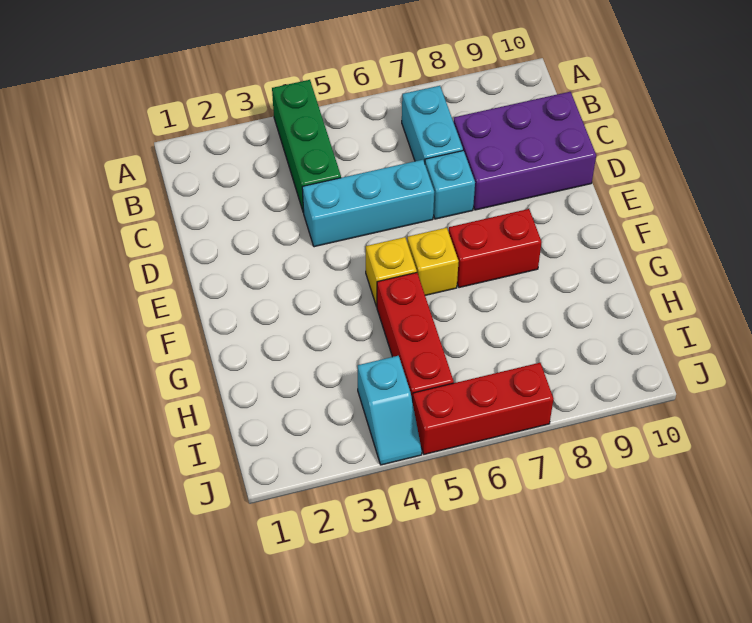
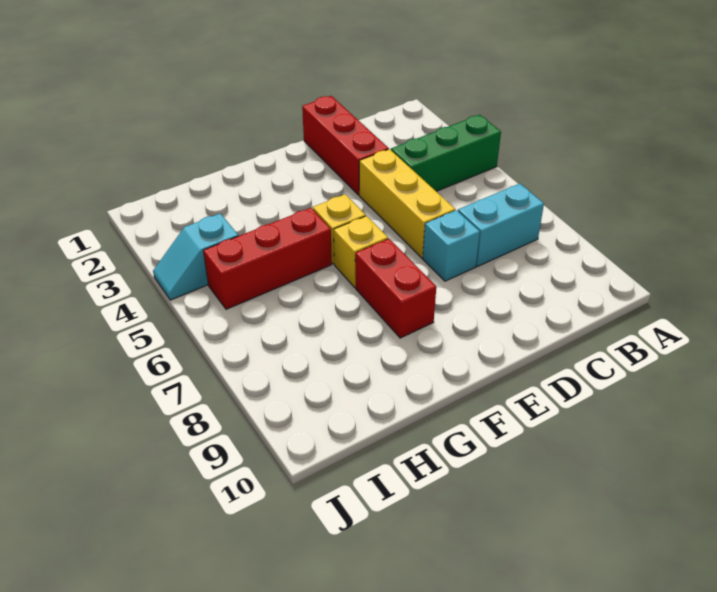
purple 2x3 brick [453,92,596,210] -> none
cyan 1x3 brick [302,160,434,247] -> yellow 1x3 brick [359,149,455,258]
red 1x3 brick [413,363,553,454] -> red 1x3 brick moved to [302,96,389,195]

